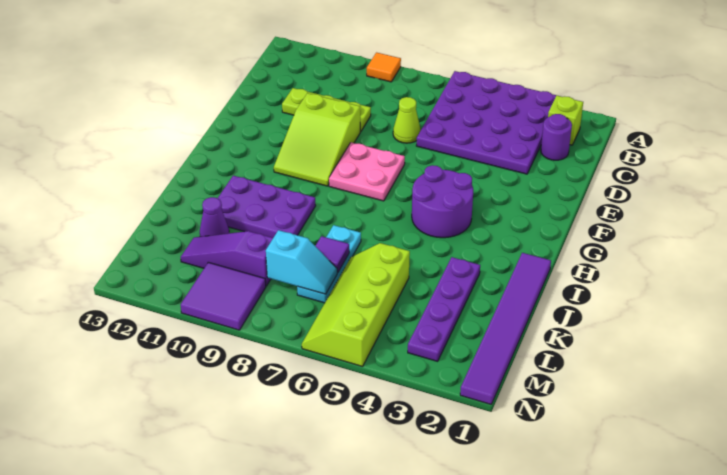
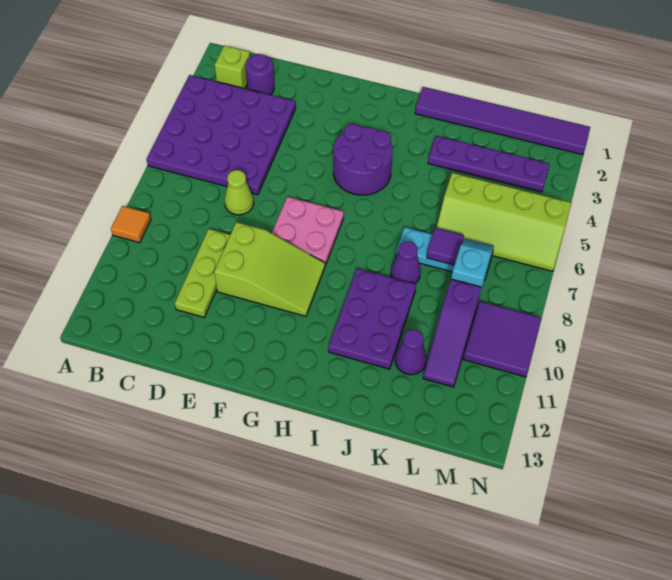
none -> purple 1x1 cone [391,241,421,284]

